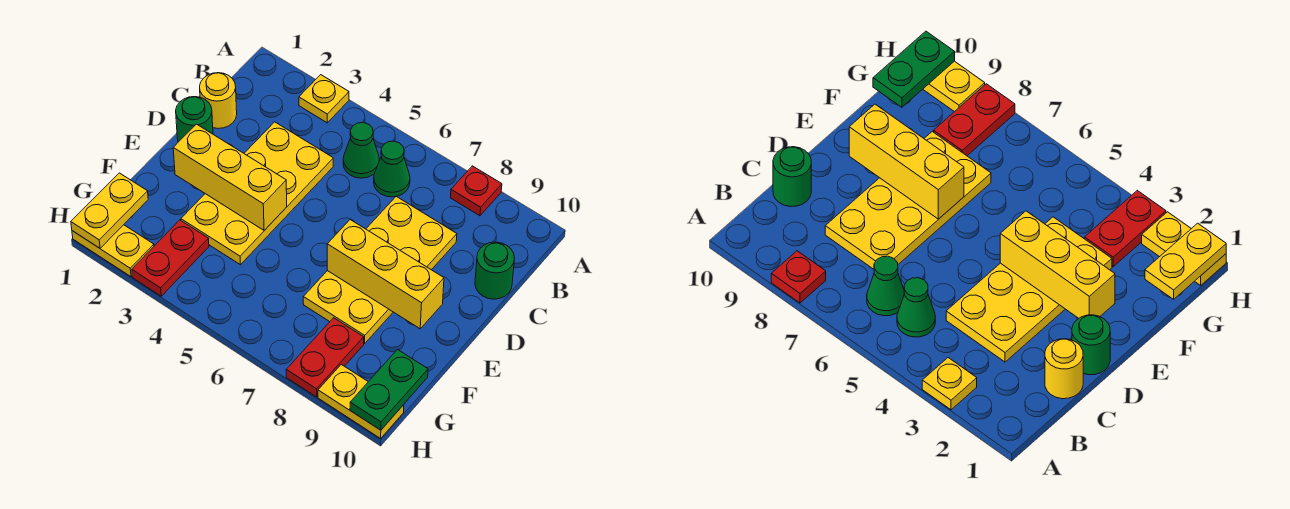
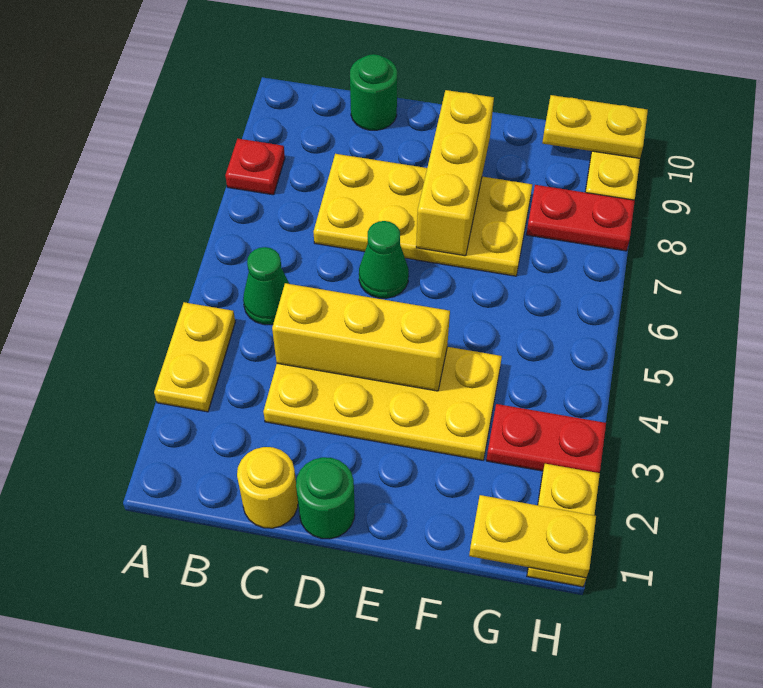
yellow 1x1 plate [299,75,349,123] -> yellow 1x2 plate [154,302,235,412]
green 1x1 cone [374,141,410,197] -> green 1x1 cone moved to [359,221,409,298]
yellow 1x3 brick [173,124,287,230] -> yellow 1x3 brick turned to [272,283,450,391]
green 1x2 plate [350,350,428,430] -> yellow 1x2 plate [542,95,648,158]

